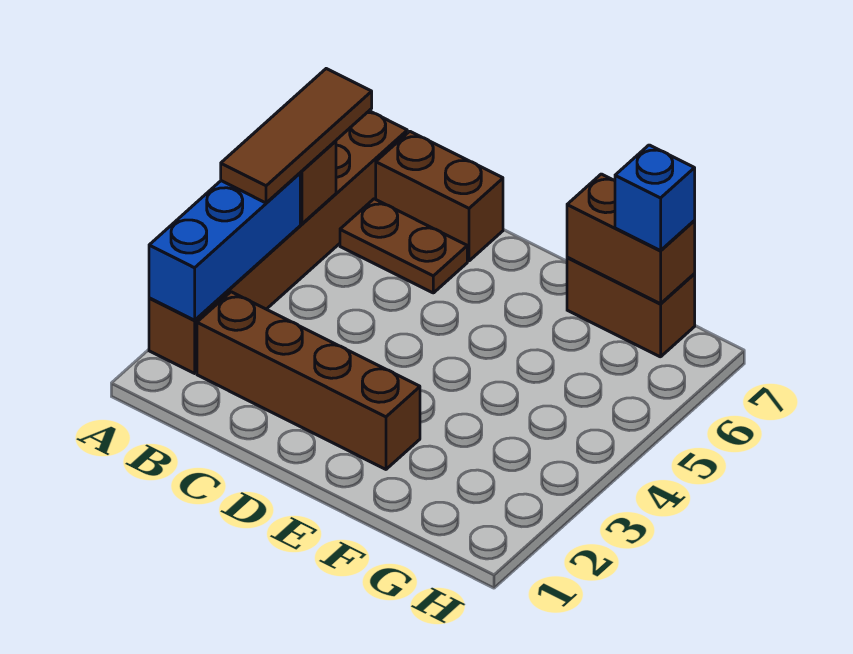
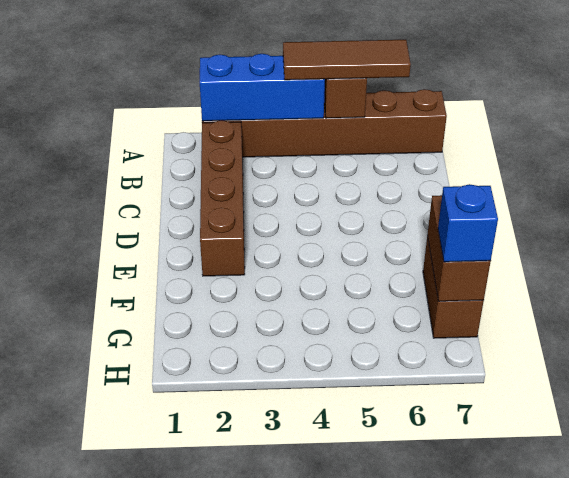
brown 1x2 plate [340,199,467,293] -> none
brown 1x2 brick [376,131,503,261] -> none

